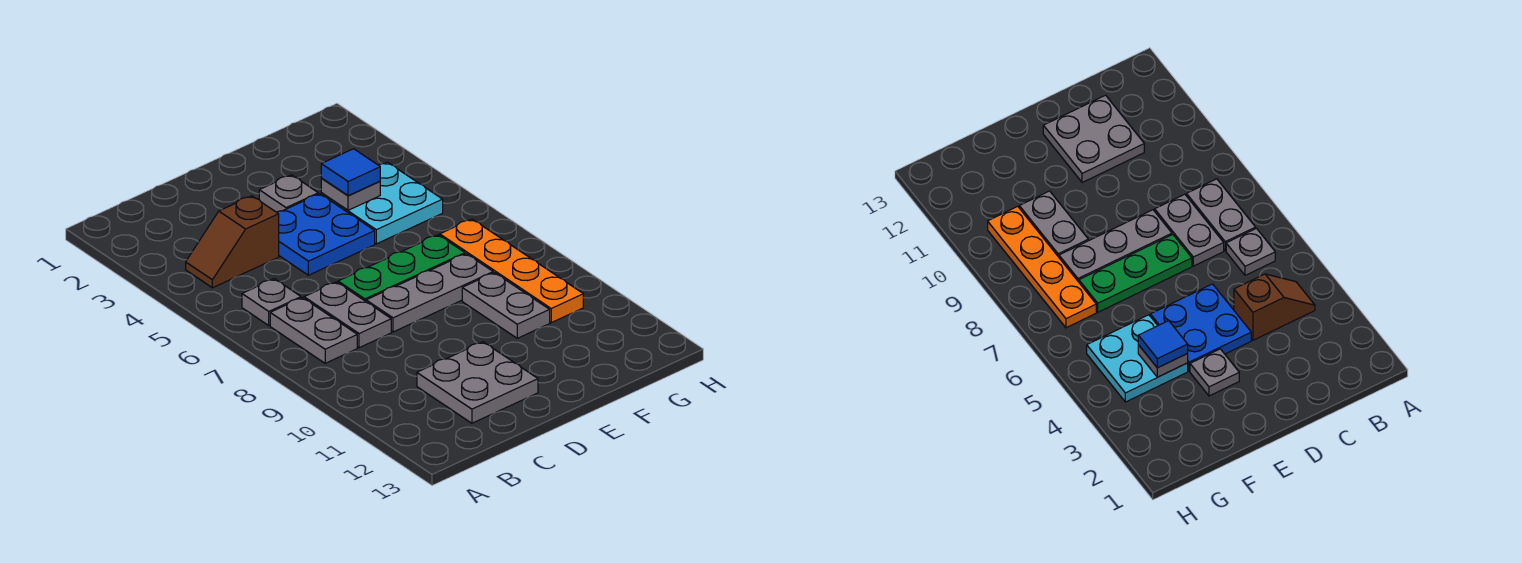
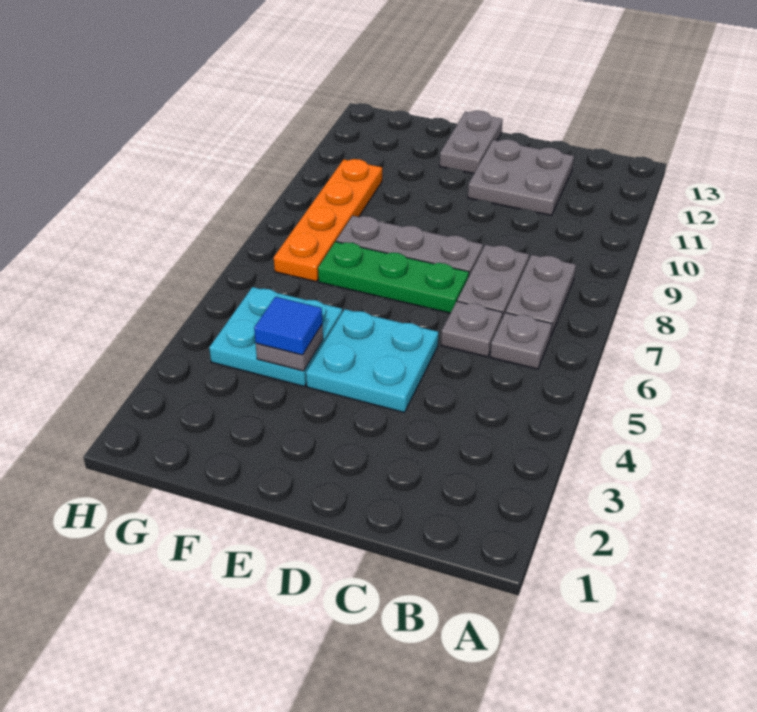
brown 1x2 slope [186,196,279,288] -> none
blue 2x2 plate [277,194,375,275] -> cyan 2x2 plate [306,309,439,413]
grey 1x1 plate [259,175,318,212] -> grey 1x1 plate moved to [441,301,503,357]
grey 1x2 plate [462,273,550,338] -> grey 1x2 plate moved to [440,111,503,174]

